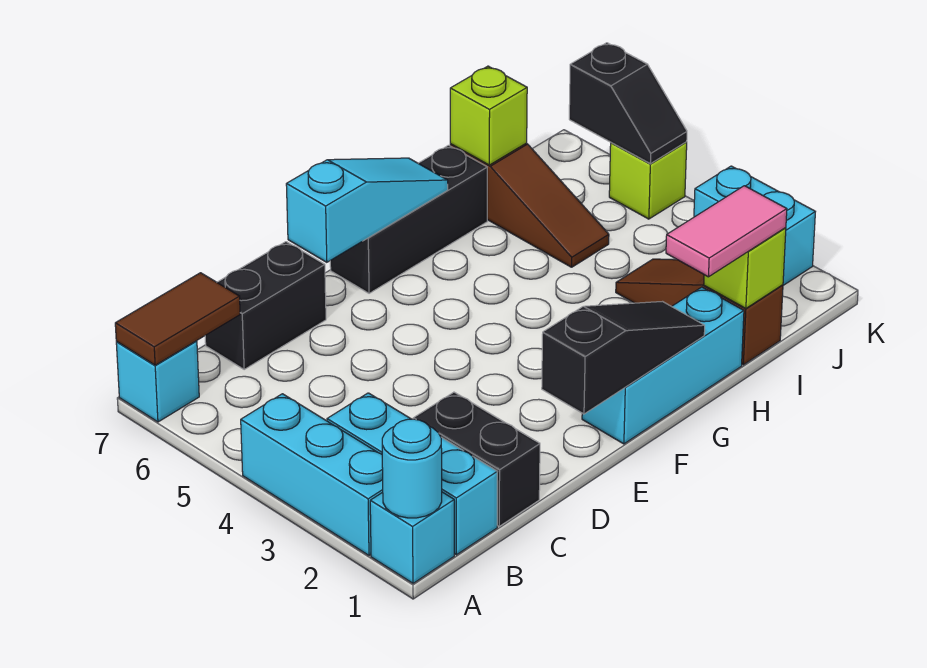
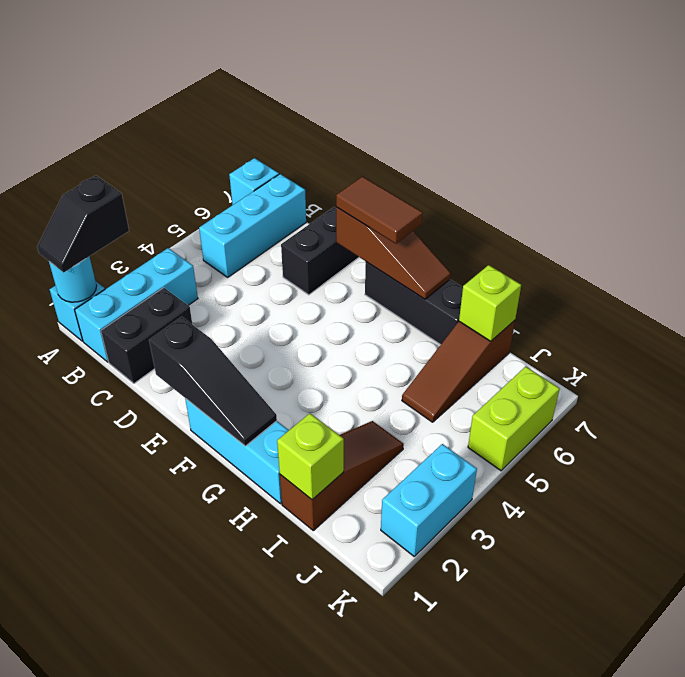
cyan 1x3 brick [241,394,383,556] -> cyan 1x3 brick moved to [199,174,306,277]
brown 1x2 tile [115,273,240,365] -> brown 1x2 tile moved to [336,177,423,244]
black 1x2 brick [205,242,326,369] -> black 1x2 brick turned to [281,207,359,295]
cyan 1x3 slope [286,158,448,262] -> brown 1x3 slope [336,207,451,299]
pink 1x2 tile [666,186,787,277] -> none
lime 1x1 brick [609,142,687,219] -> lime 1x2 brick [468,366,560,471]
black 1x2 slope [569,43,687,164] -> black 1x2 slope moved to [37,176,129,272]

